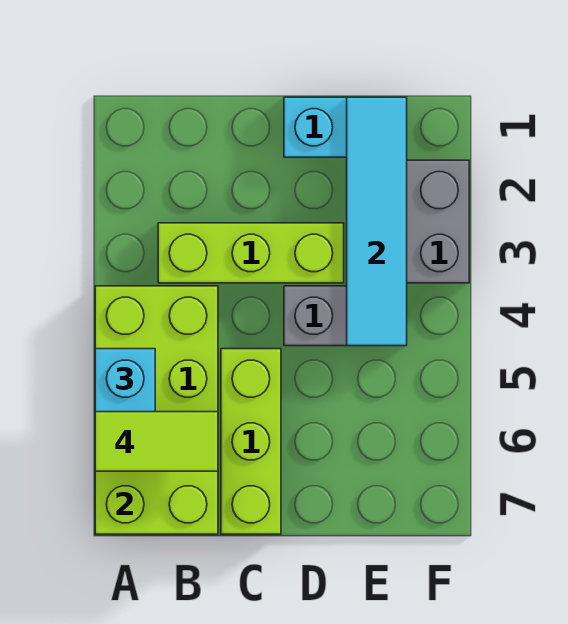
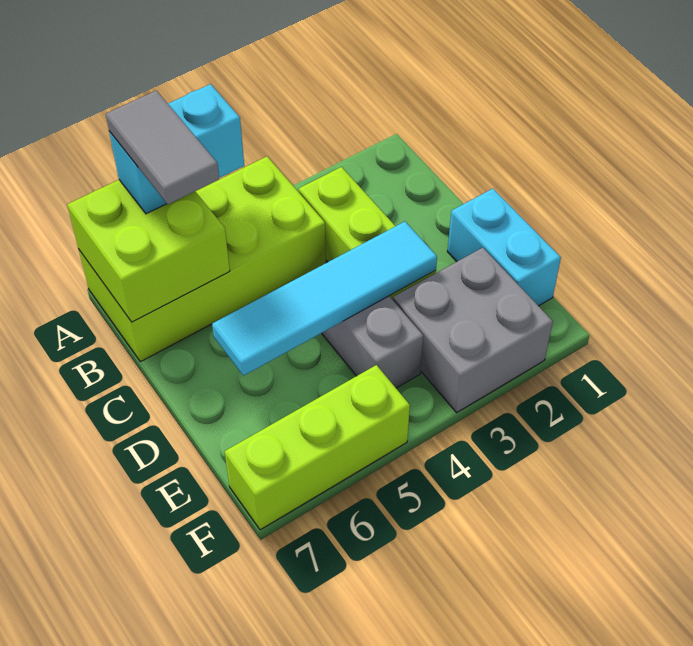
lime 1x2 tile [95,412,218,471] -> grey 1x2 tile [106,91,219,204]
lime 1x3 brick [221,349,281,534] -> lime 1x3 brick moved to [225,365,410,530]
cyan 1x4 tile [347,97,407,346] -> cyan 1x4 tile moved to [212,222,437,376]

